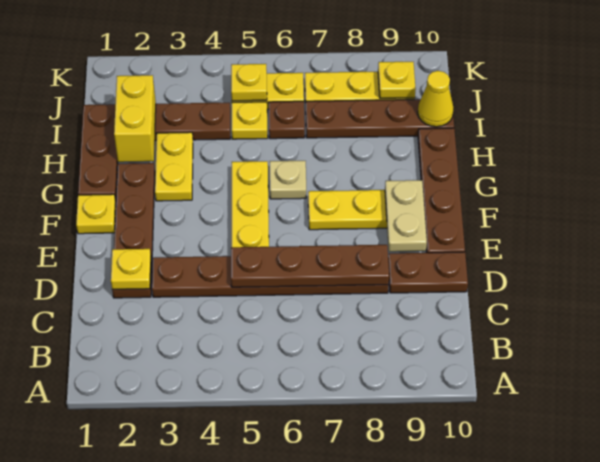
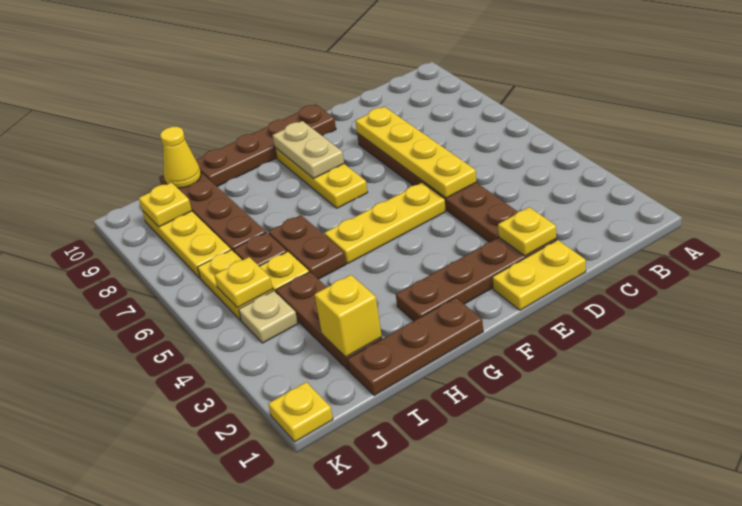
brown 1x4 plate [231,245,389,287] -> yellow 1x4 plate [355,107,476,198]
brown 1x2 plate [388,252,468,293] -> brown 1x2 plate moved to [268,215,346,279]
tan 1x2 plate [385,180,427,252] -> tan 1x2 plate turned to [272,121,344,179]
yellow 1x1 plate [76,194,116,234] -> yellow 1x1 plate moved to [268,382,333,442]
yellow 1x2 plate [155,132,193,201] -> yellow 1x2 plate moved to [492,240,586,310]
tan 1x1 plate [270,161,306,199] -> tan 1x1 plate moved to [239,291,298,343]
yellow 1x2 brick [114,75,156,162] -> yellow 1x1 brick [314,275,382,357]

